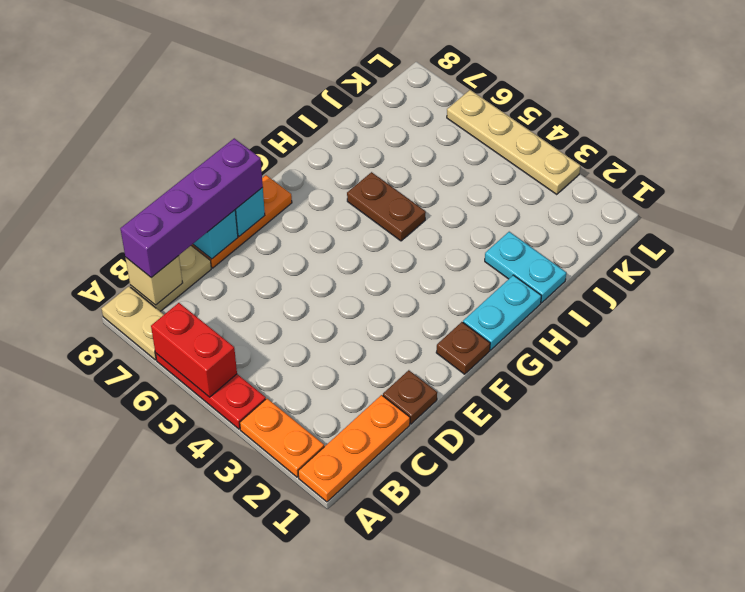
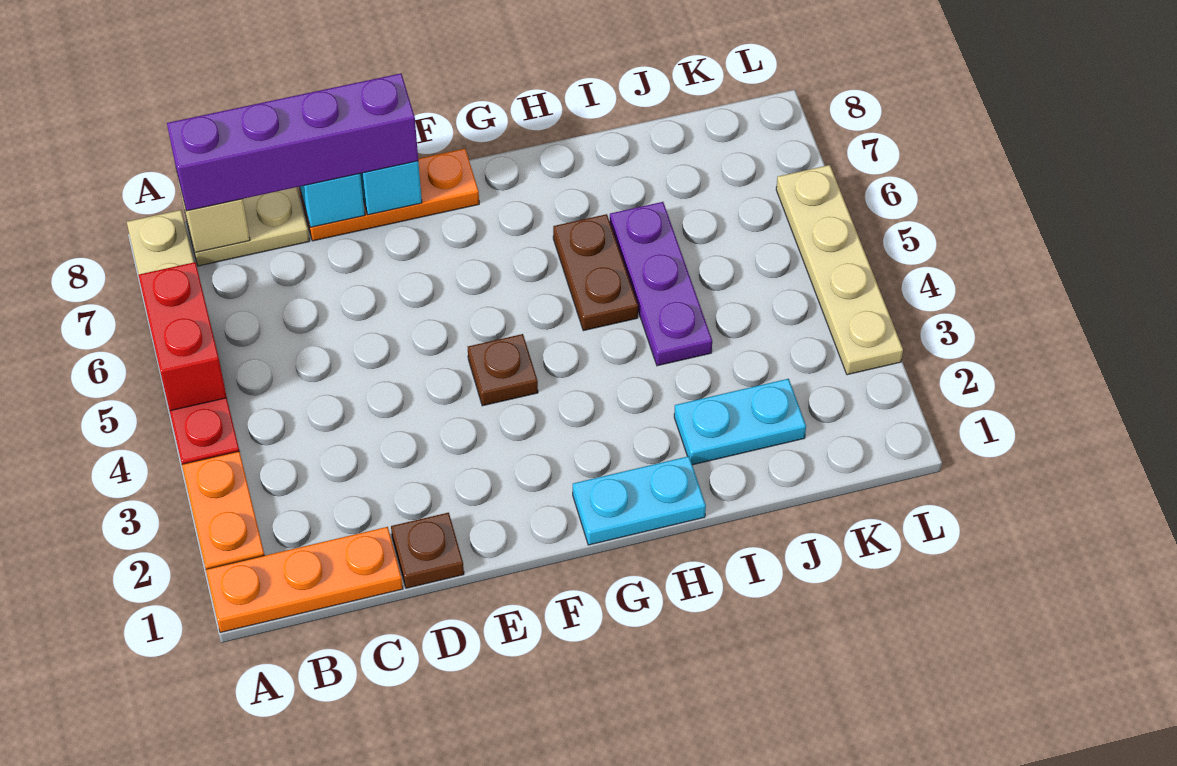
brown 1x1 plate [436,322,490,374] -> brown 1x1 plate moved to [468,334,538,406]
cyan 1x2 plate [485,232,566,303] -> cyan 1x2 plate turned to [674,379,806,465]
none -> purple 1x3 plate [610,202,712,366]

